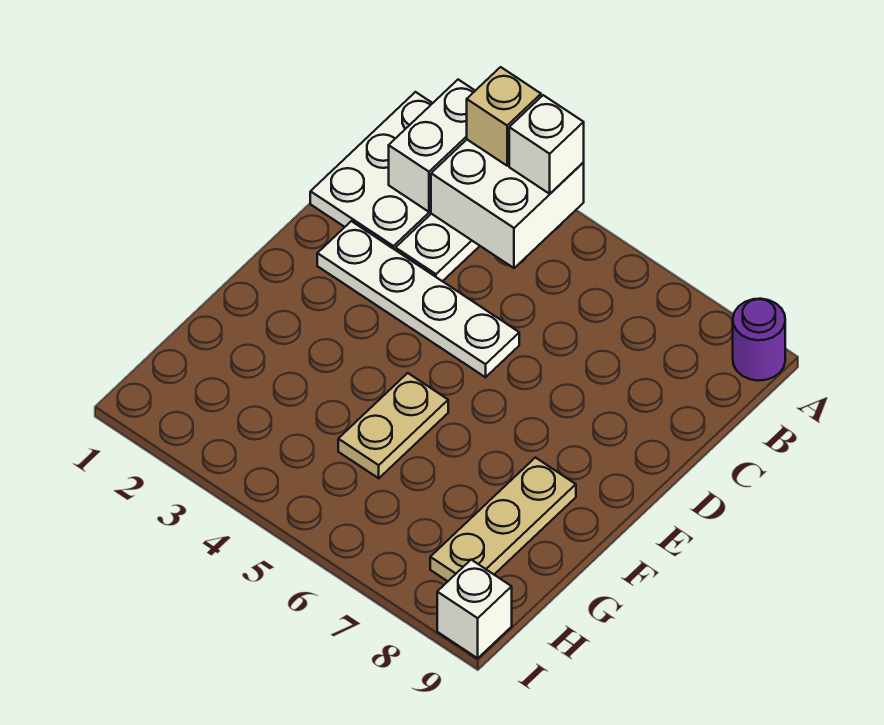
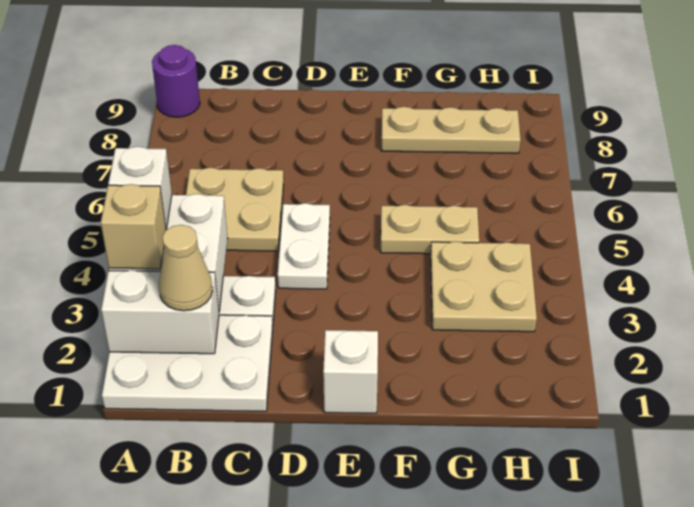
none -> tan 1x1 cone [159,225,213,311]
none -> tan 2x2 plate [186,168,284,251]
white 1x4 plate [317,221,519,377] -> white 1x2 plate [278,203,330,289]
none -> tan 2x2 plate [431,241,537,332]
white 1x1 brick [437,560,512,658] -> white 1x1 brick moved to [323,330,378,413]

